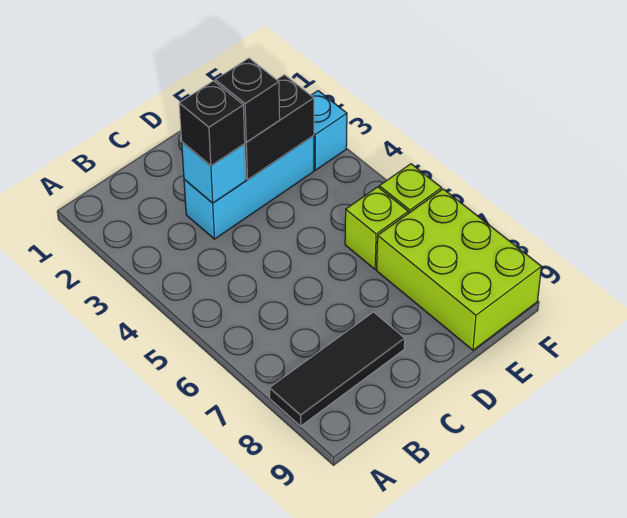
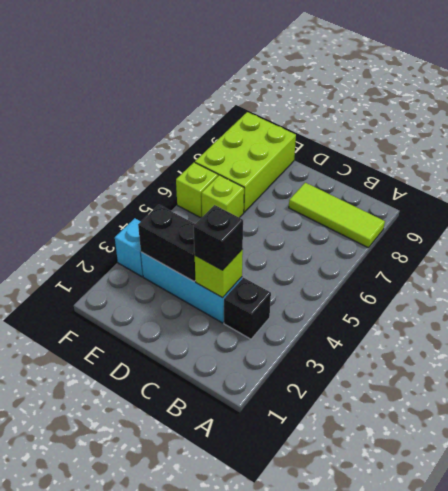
black 1x3 tile [269,312,405,426] -> lime 1x3 tile [289,183,385,248]
cyan 1x1 brick [182,142,246,203] -> lime 1x1 brick [195,249,243,298]
black 1x1 brick [215,58,280,142] -> black 1x1 brick moved to [224,278,271,339]

